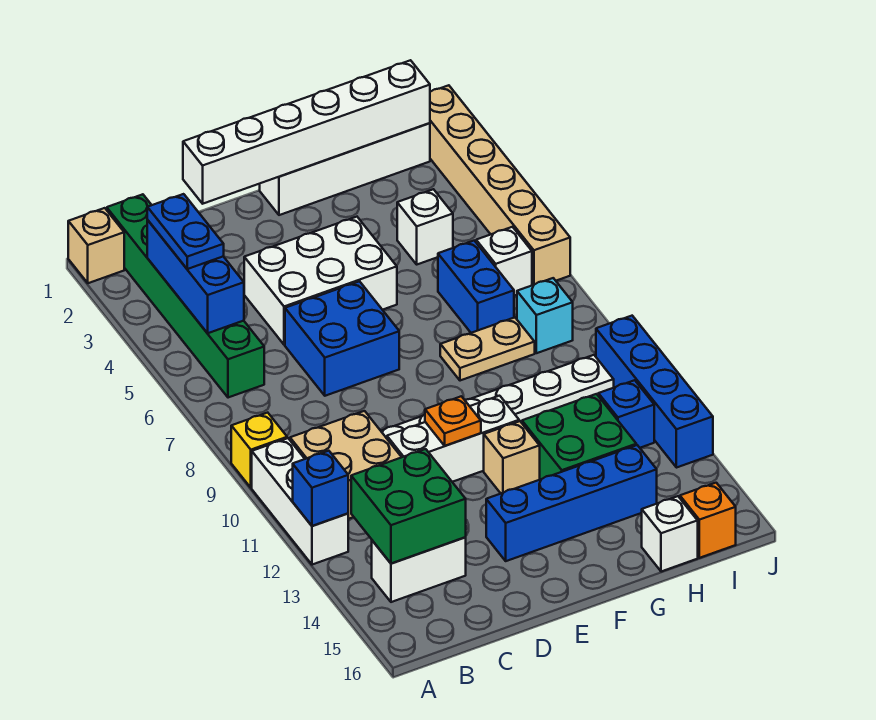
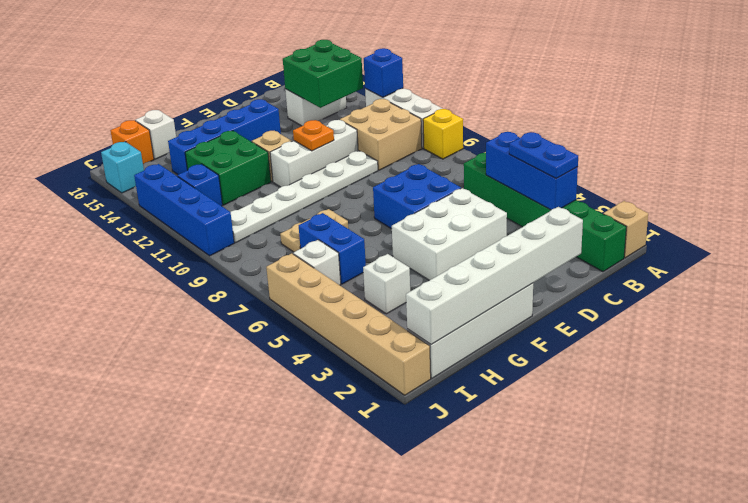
cyan 1x1 brick [517,278,573,353] -> cyan 1x1 brick moved to [101,142,144,193]

